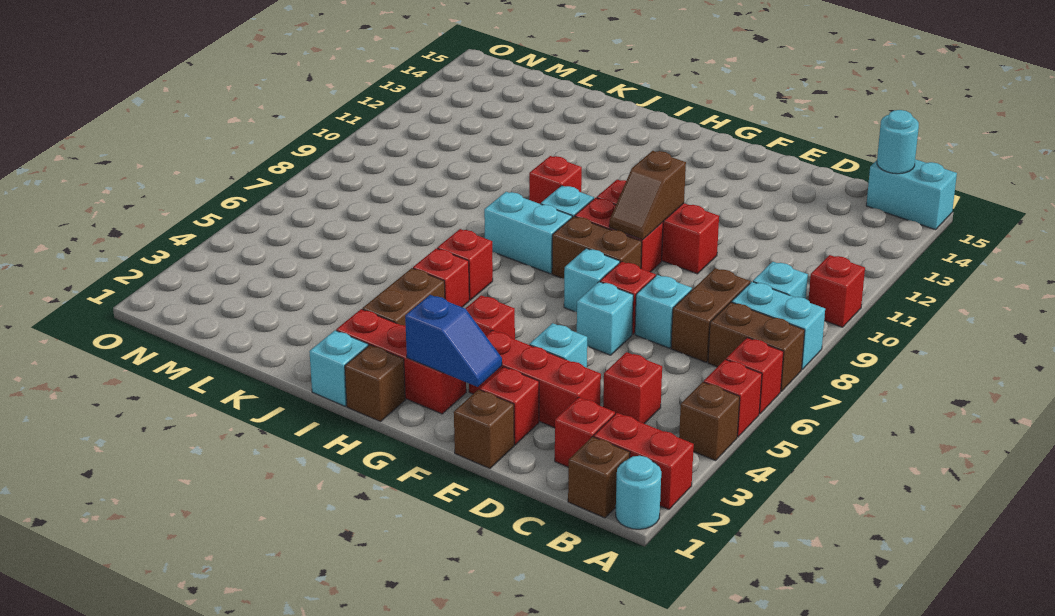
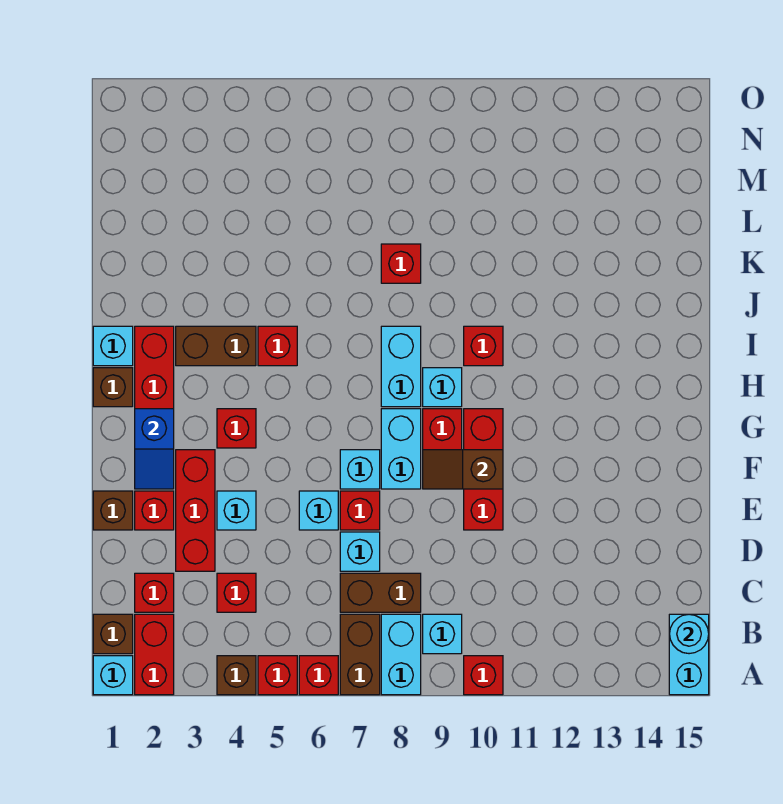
cyan 1x1 round brick [616,456,661,529] -> cyan 1x1 brick [93,656,133,695]
brown 1x2 brick [552,216,642,278] -> cyan 1x2 brick [381,409,421,489]
red 1x1 brick [437,229,493,300] -> red 1x1 brick moved to [381,244,421,283]

